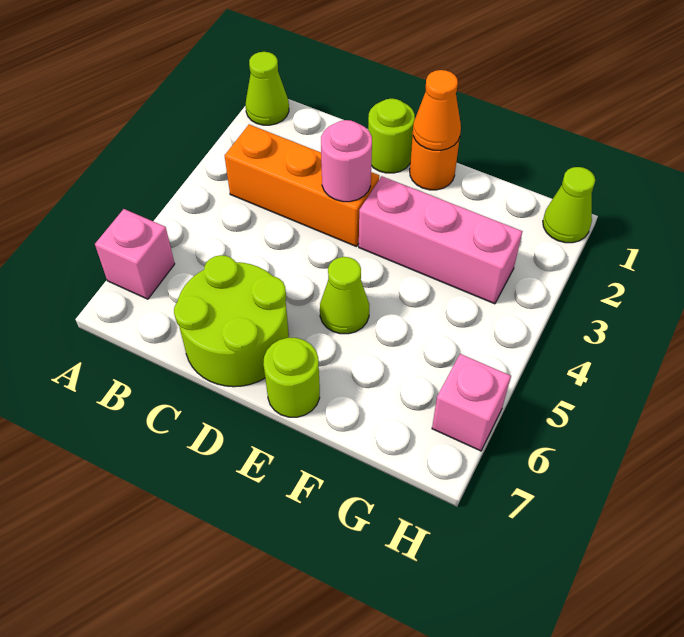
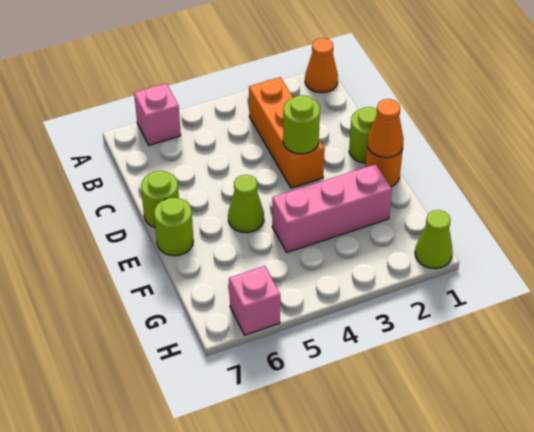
lime 1x1 cone [246,52,289,125] -> orange 1x1 cone [305,38,338,93]
lime 2x2 round brick [174,255,289,387] -> lime 1x1 round brick [141,171,179,227]
pink 1x1 round brick [321,120,372,202] -> lime 1x1 round brick [283,95,320,154]
pink 1x3 brick [359,176,522,304] -> pink 1x3 brick turned to [272,164,392,252]

